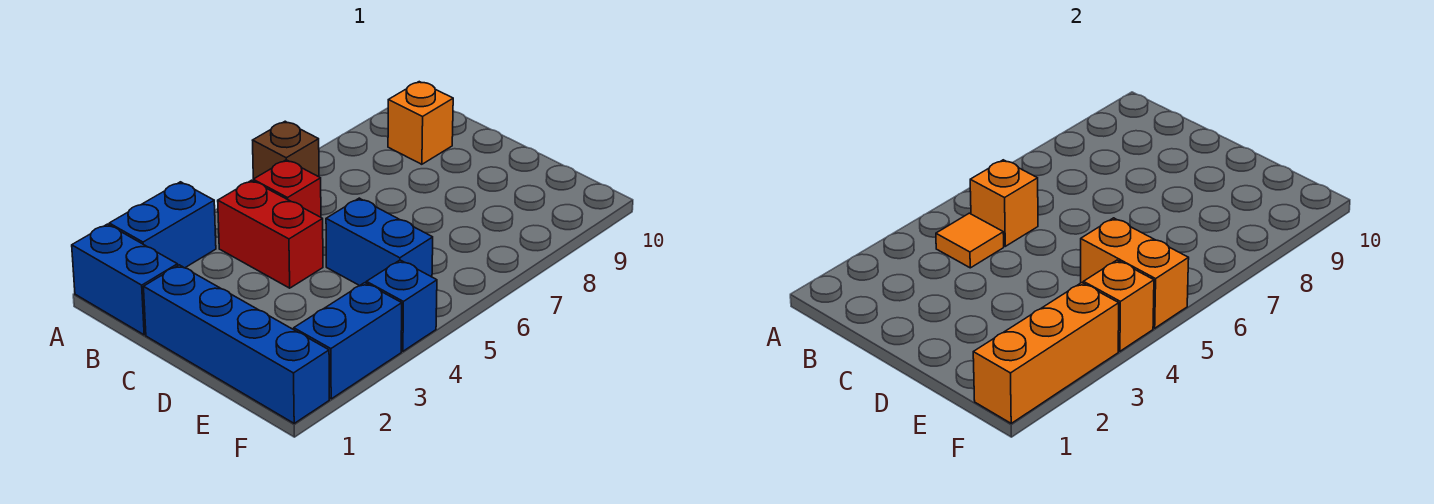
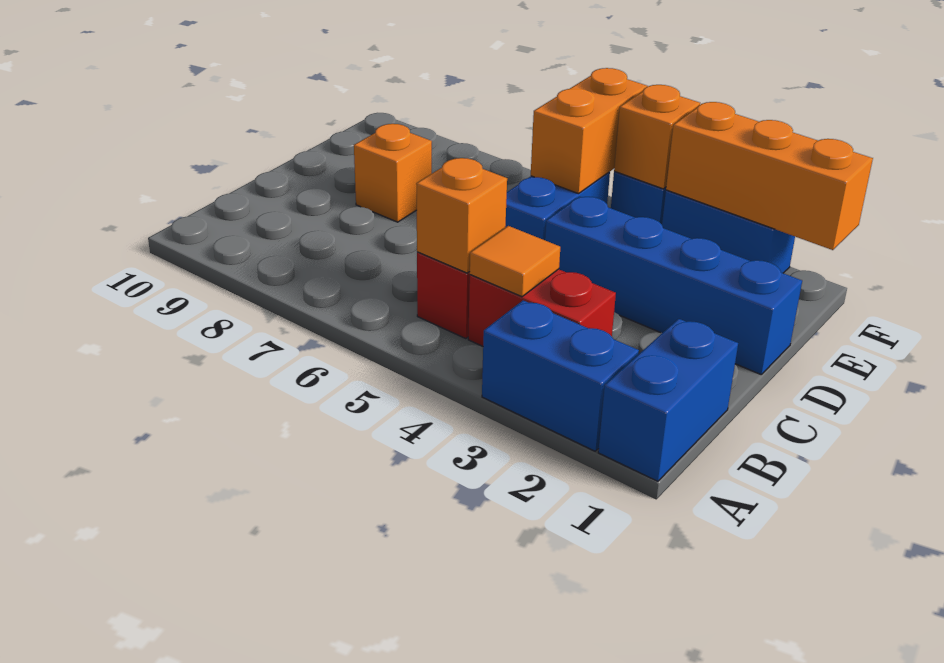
brown 1x1 brick [253,121,319,179] -> none
red 1x2 brick [218,180,323,288] -> red 1x2 brick turned to [468,269,616,346]
orange 1x1 brick [388,82,453,164] -> orange 1x1 brick moved to [354,124,432,222]
blue 1x4 brick [144,265,329,423] -> blue 1x4 brick turned to [545,197,802,374]

